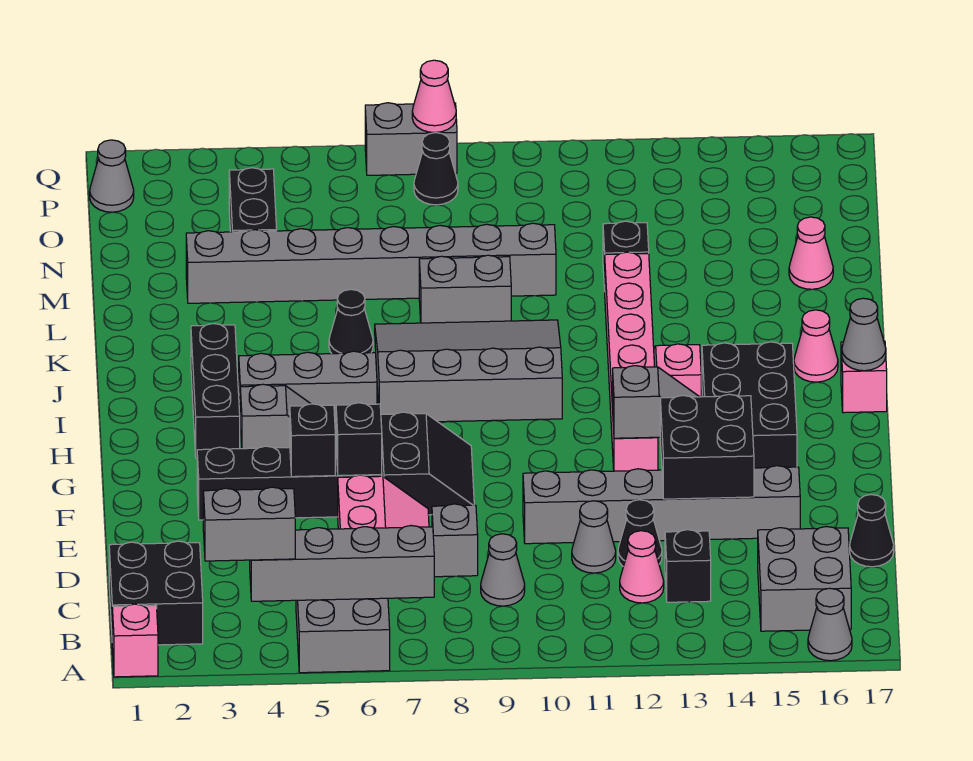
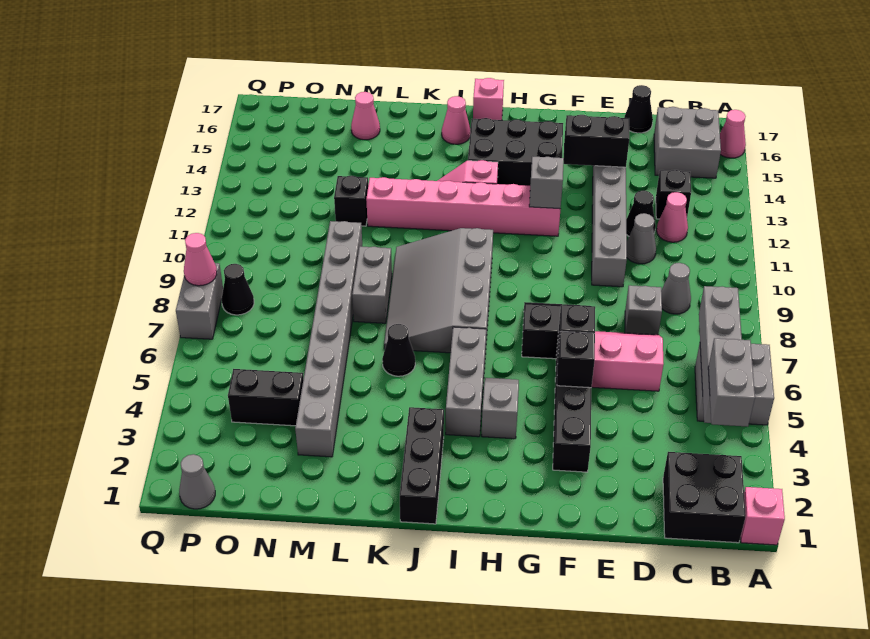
grey 1x1 cone [808,588,852,661] -> pink 1x1 cone [720,110,746,158]
black 2x2 brick [660,394,754,499] -> black 1x2 brick [563,115,629,167]
black 1x3 brick [191,324,240,458] -> black 1x3 brick turned to [400,407,444,524]
grey 1x1 cone [842,298,886,371] -> none

